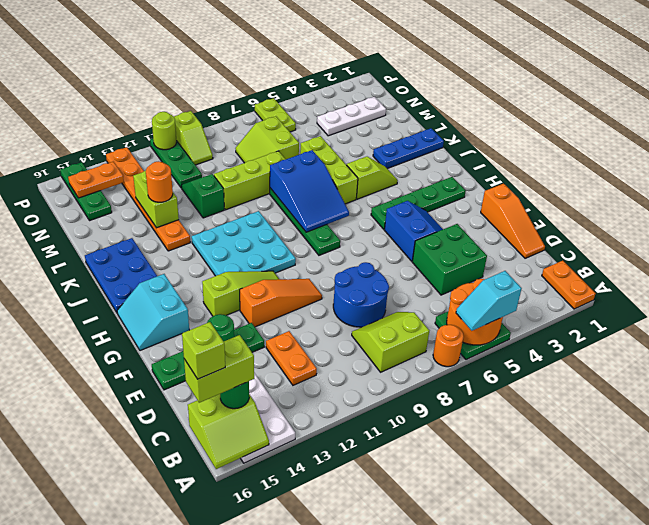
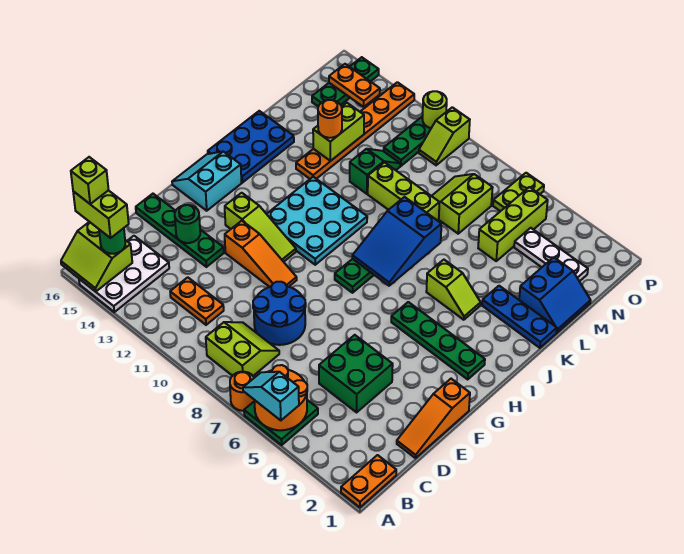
orange 1x2 plate [266,331,317,385] -> orange 1x2 plate turned to [170,277,224,325]
blue 2x2 slope [384,201,443,261] -> blue 2x2 slope moved to [519,257,591,333]
lime 1x3 brick [300,136,358,204] -> lime 1x3 brick moved to [478,187,548,261]

